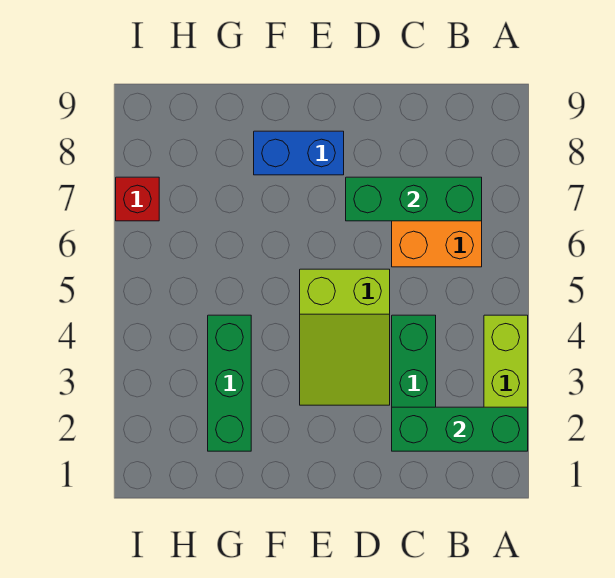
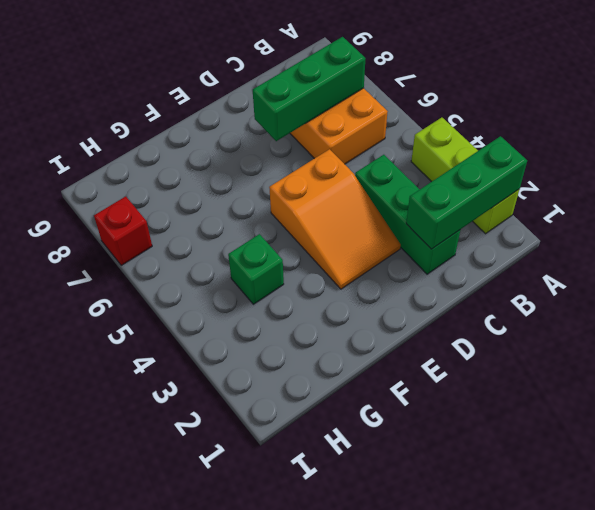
lime 2x3 slope [300,269,390,405] -> orange 2x3 slope [269,149,401,289]
blue 1x2 brick [254,131,344,175] -> none
green 1x3 brick [208,315,251,451] -> green 1x1 brick [228,234,284,304]

